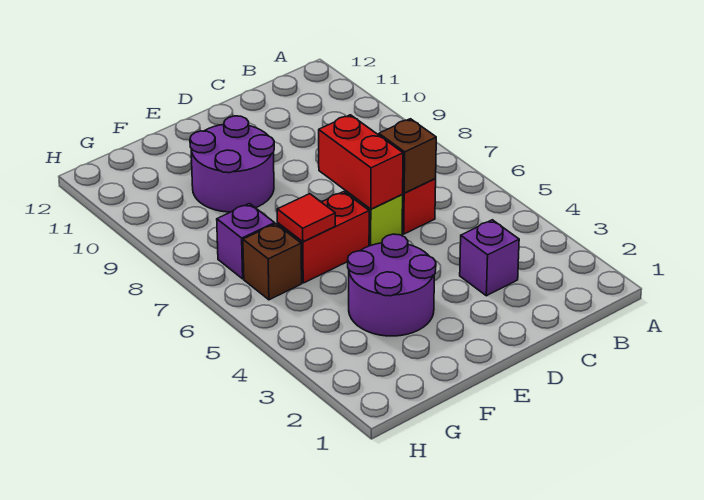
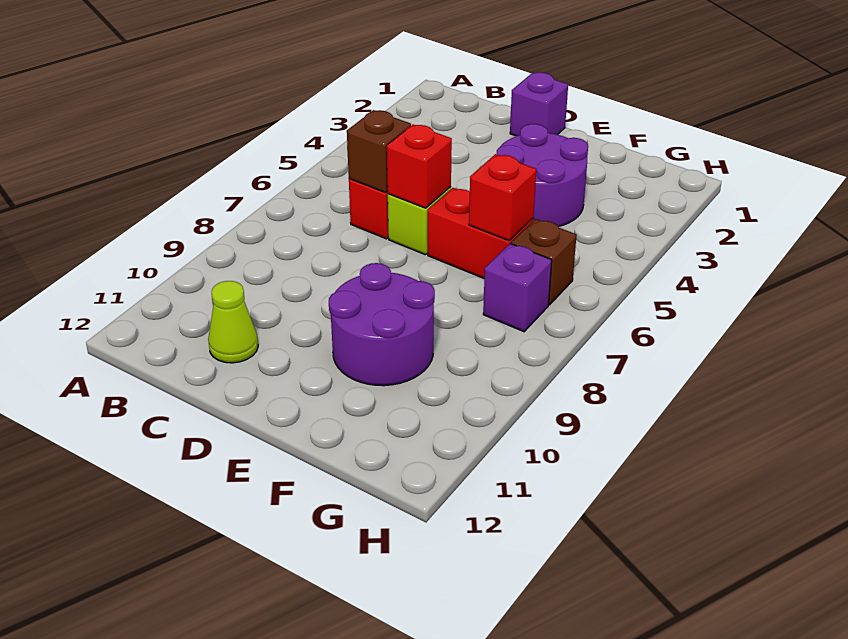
purple 1x1 brick [460,220,519,296] -> purple 1x1 brick moved to [510,72,568,136]
none -> lime 1x1 cone [208,281,258,363]
red 1x2 brick [319,115,403,209] -> red 1x1 brick [387,124,452,208]
red 1x1 tile [277,194,335,242] -> red 1x1 brick [469,154,536,241]

